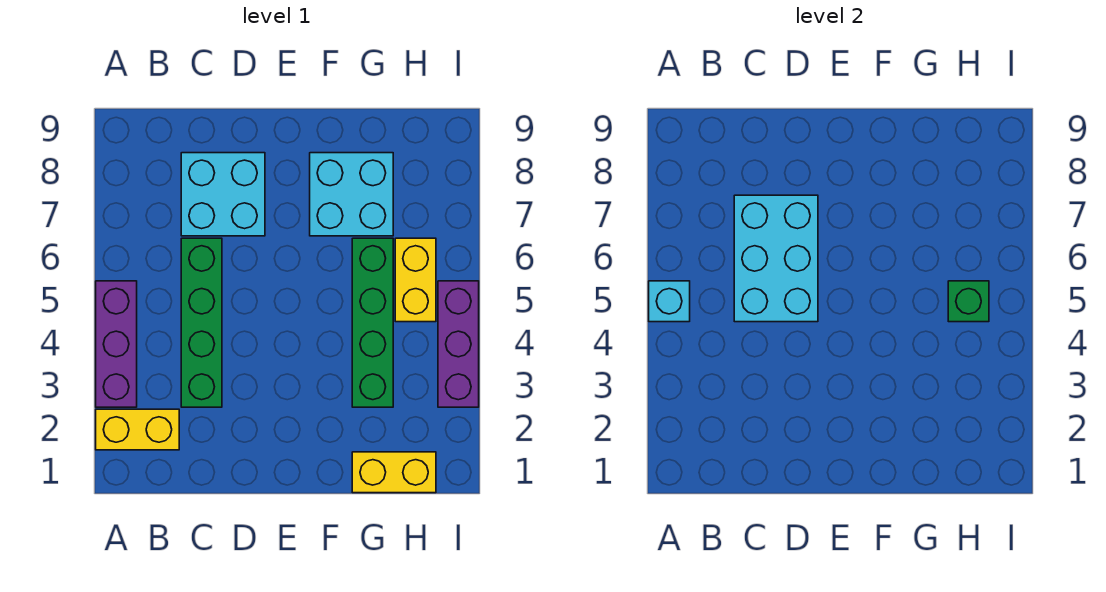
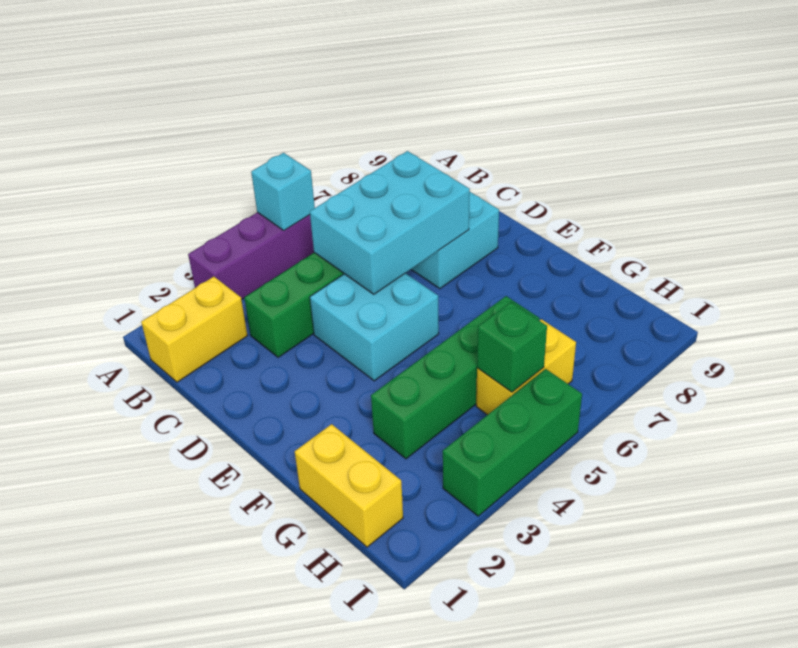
yellow 1x2 brick [96,409,179,450] -> yellow 1x2 brick turned to [141,277,248,382]
cyan 2x2 brick [310,153,393,236] -> cyan 2x2 brick moved to [310,273,439,381]
purple 1x3 brick [438,281,479,407] -> green 1x3 brick [443,369,582,516]

